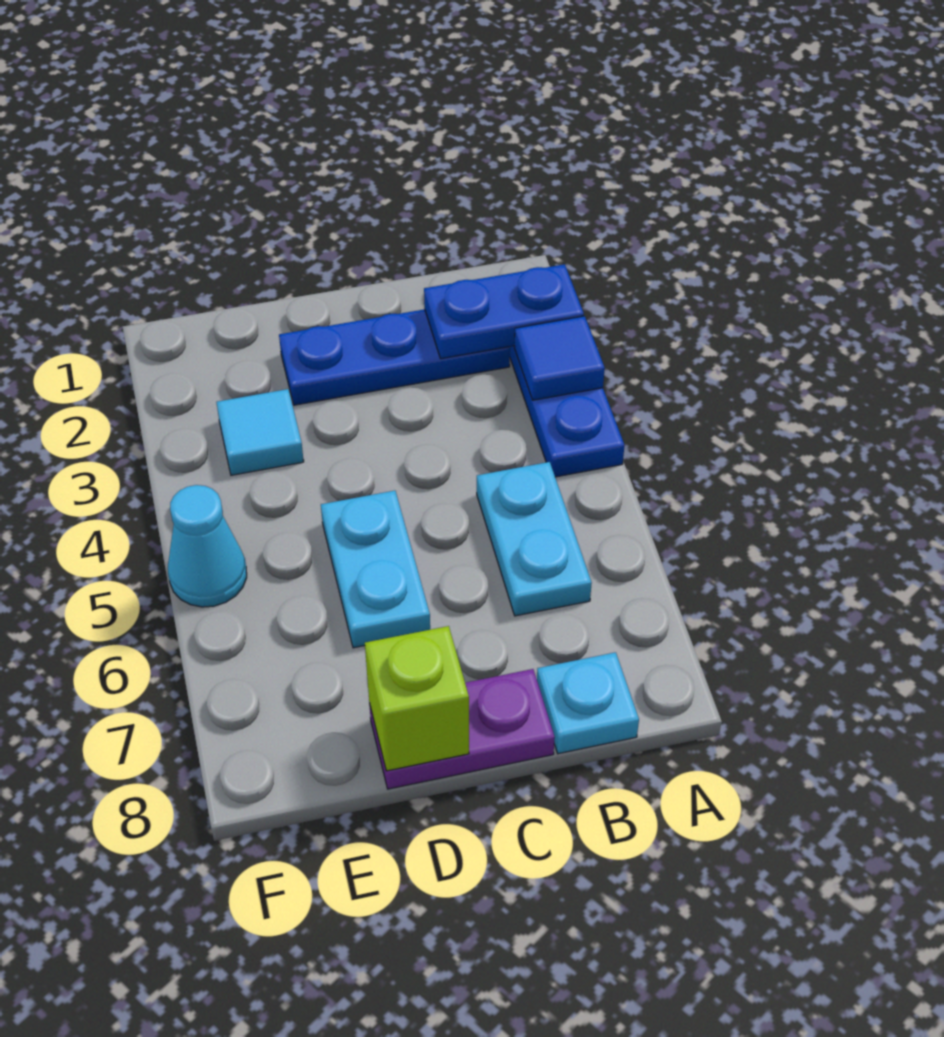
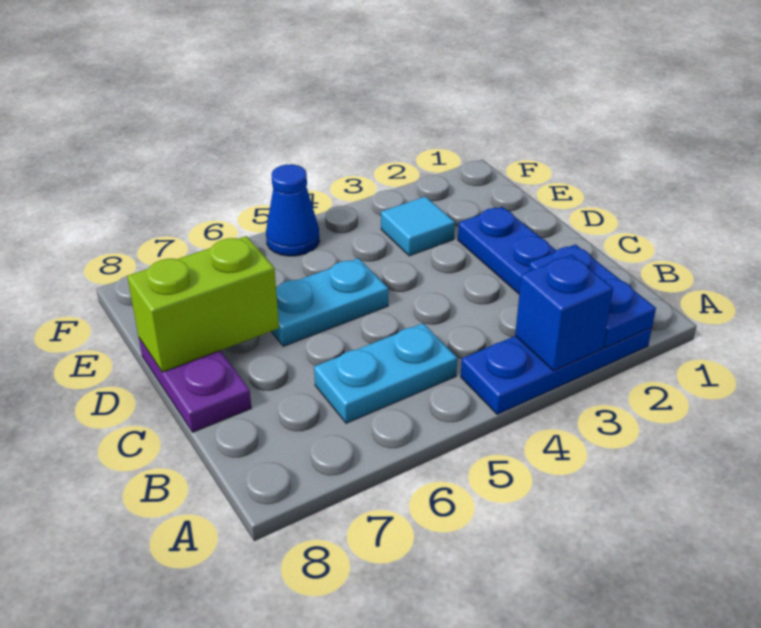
blue 1x1 tile [514,316,605,400] -> blue 1x1 brick [515,255,613,371]
cyan 1x1 plate [537,652,639,754] -> none
lime 1x1 brick [365,626,469,771] -> lime 1x2 brick [127,236,279,372]
cyan 1x1 cone [168,485,247,607] -> blue 1x1 cone [266,164,320,256]

